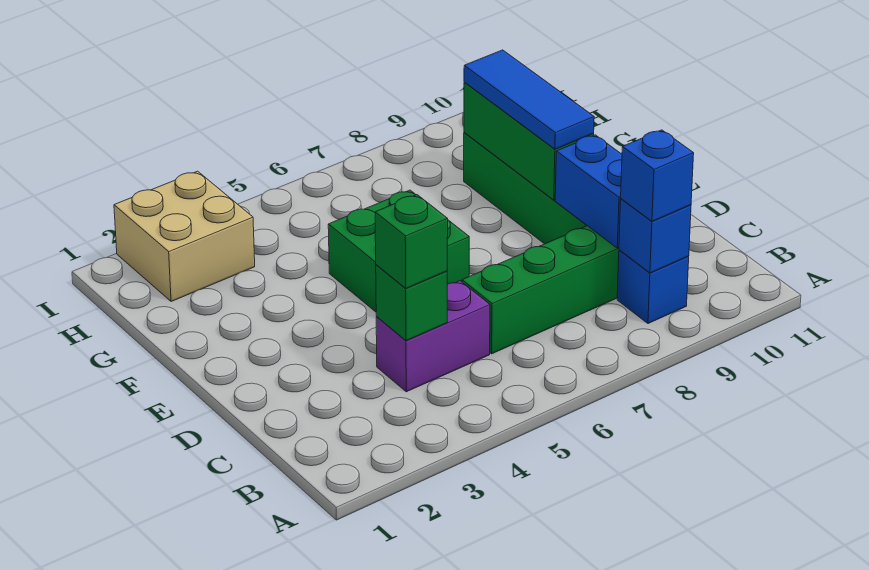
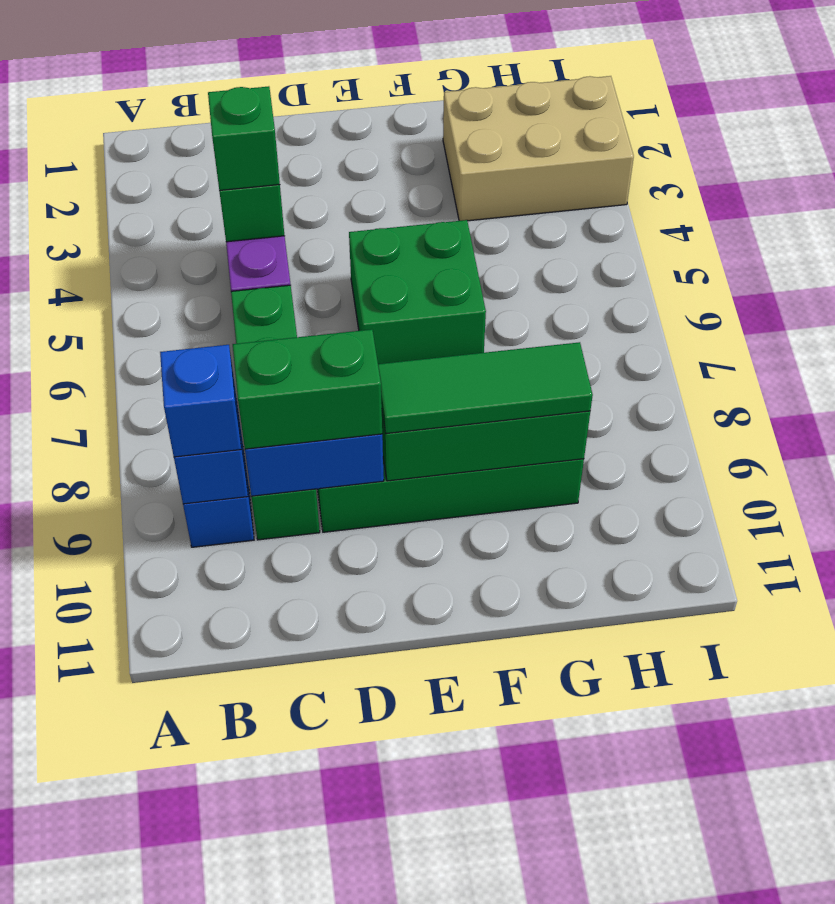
none -> green 1x2 brick [233,329,382,449]
blue 1x3 tile [464,50,594,149] -> green 1x3 tile [378,342,593,434]
tan 2x2 brick [114,171,255,302] -> tan 2x3 brick [443,76,634,221]

